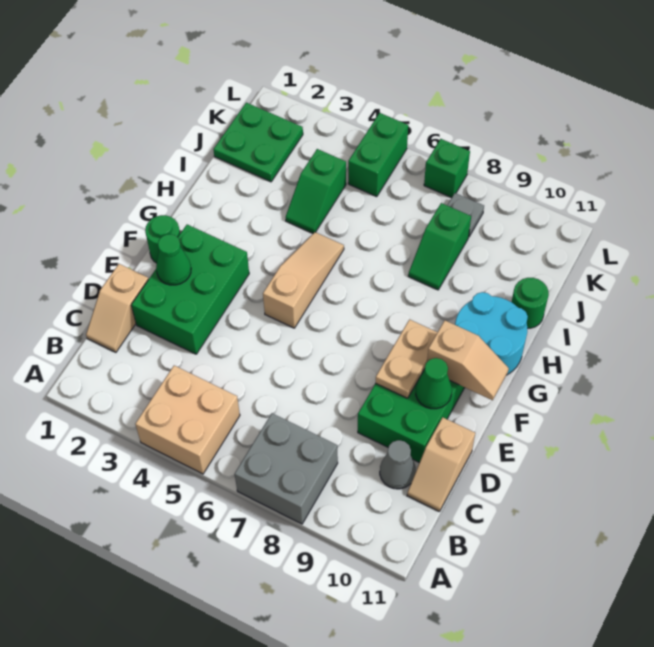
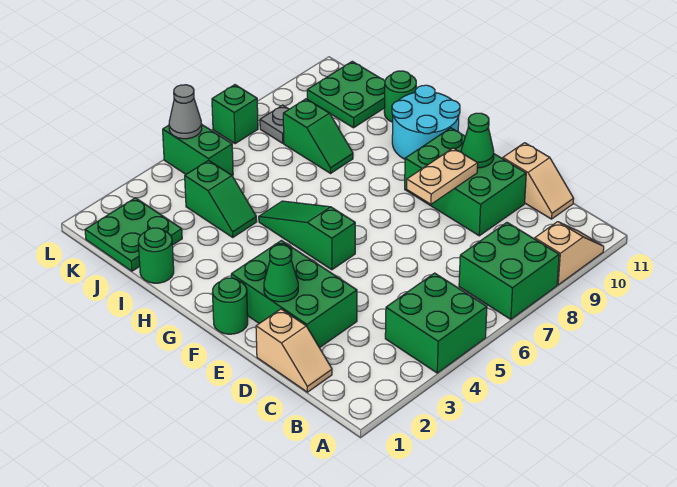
tan 2x2 brick [135,366,240,474] -> green 2x2 brick [385,273,487,373]
grey 2x2 brick [235,413,338,524] -> green 2x2 brick [459,223,559,319]
grey 1x1 cone [380,440,416,489] -> grey 1x1 cone moved to [169,85,202,139]
tan 1x2 plate [376,319,438,398] -> tan 1x2 plate turned to [407,148,478,204]
tan 1x3 slope [263,232,344,328] -> green 1x3 slope [259,201,355,270]
tan 1x2 slope [427,320,509,400] -> tan 1x2 slope moved to [535,222,604,285]
none -> green 1x1 round brick [138,228,174,283]
none -> green 2x2 plate [307,61,385,128]

